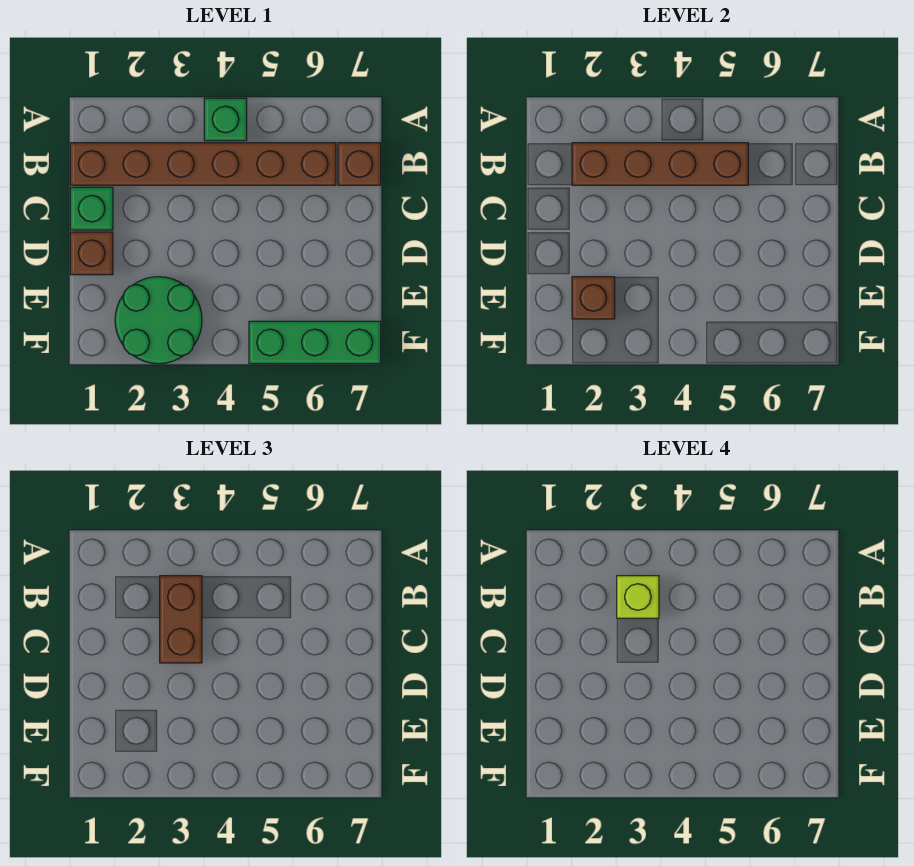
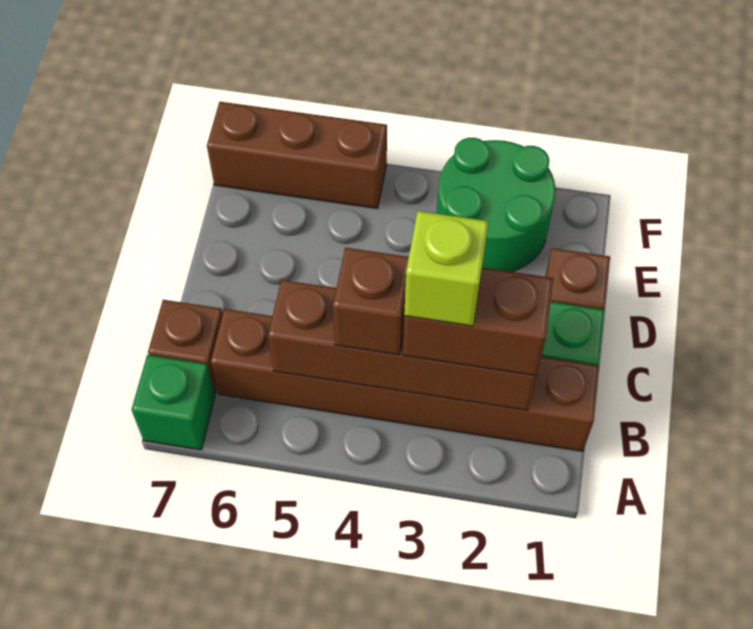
green 1x1 brick [204,98,247,141] -> green 1x1 brick moved to [131,355,215,450]
brown 1x2 brick [160,576,202,663] -> brown 1x2 brick turned to [403,268,553,376]
brown 1x1 brick [572,277,615,319] -> brown 1x1 brick moved to [333,248,409,355]
green 1x3 brick [249,321,381,364] -> brown 1x3 brick [207,102,387,208]

